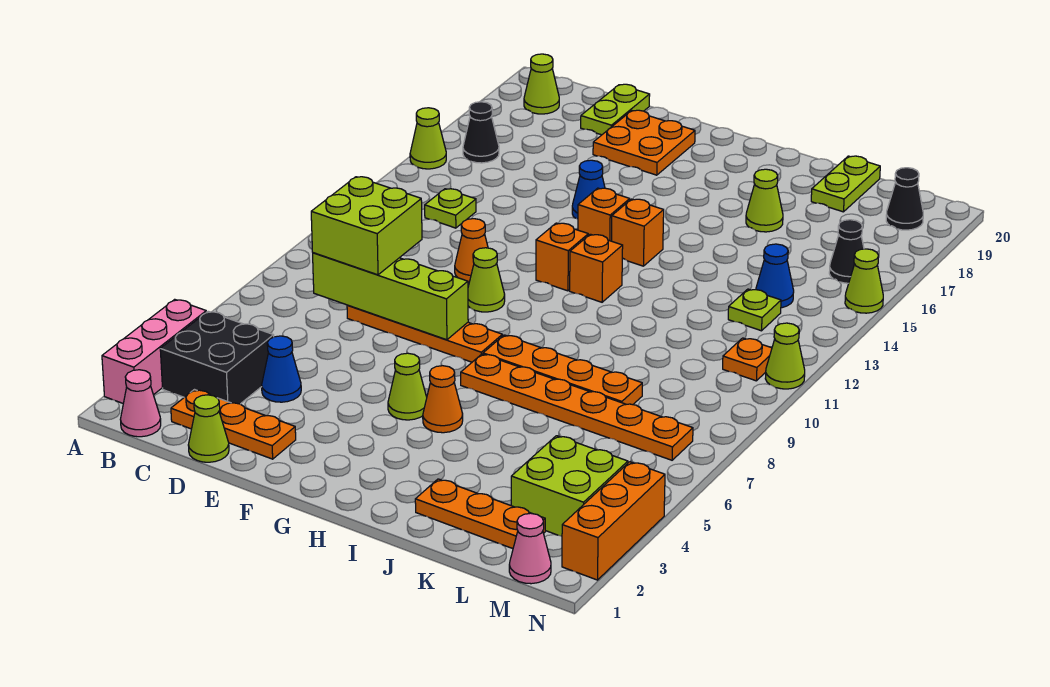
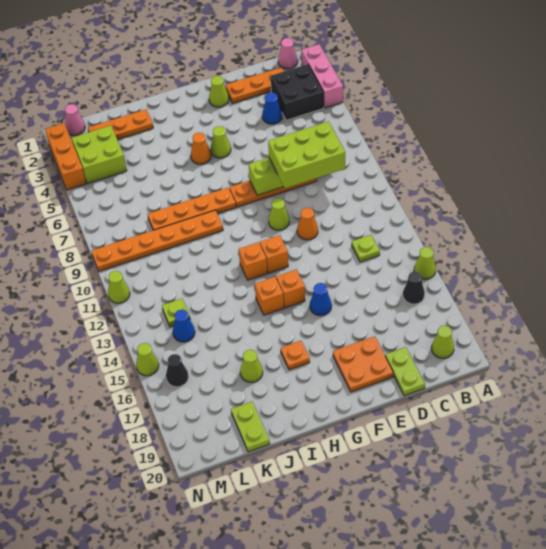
lime 2x2 brick [311,177,422,275] -> lime 2x3 brick [268,121,345,188]
lime 1x1 cone [188,395,229,462] -> lime 1x1 cone moved to [209,76,229,107]
orange 1x6 plate [461,354,693,460] -> orange 1x6 plate moved to [91,210,223,271]
orange 1x1 plate [723,338,772,381] -> orange 1x1 plate moved to [281,341,310,370]
black 1x1 cone [886,168,923,230] -> none

